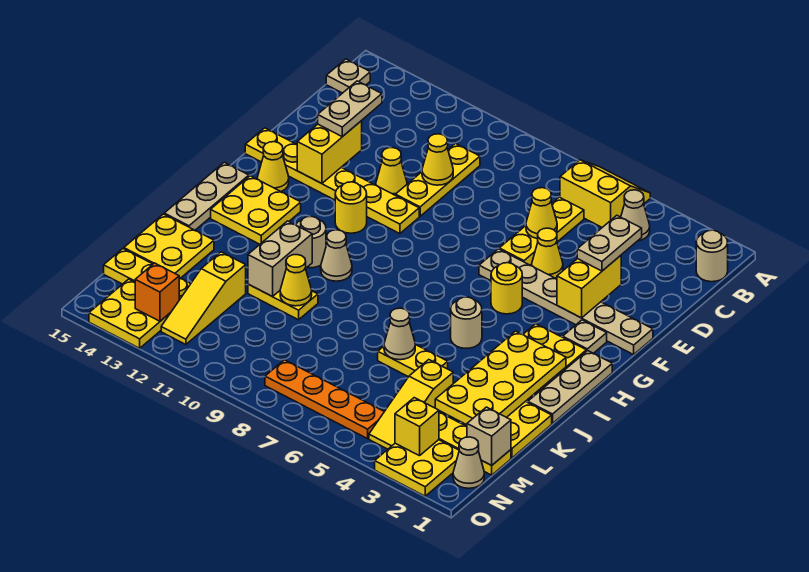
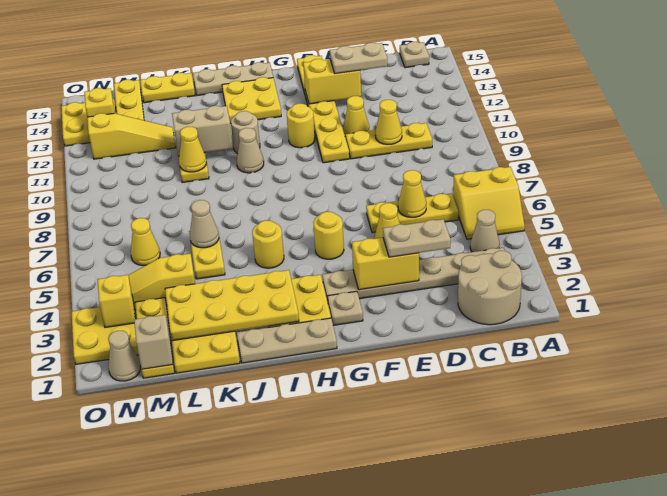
yellow 2x2 slope [560,160,650,227] -> yellow 2x2 slope turned to [453,167,525,239]
tan 1x1 round brick [696,230,728,282] -> tan 2x2 round brick [458,251,522,325]
tan 1x6 plate [479,249,653,355] -> tan 1x6 plate turned to [322,248,505,302]
yellow 1x1 cone [257,142,289,191] -> yellow 1x1 cone moved to [131,218,160,266]
tan 1x1 round brick [451,297,482,348] -> yellow 1x1 round brick [252,220,284,268]
yellow 2x2 plate [124,214,214,278] -> yellow 1x2 plate [140,73,195,103]
yellow 1x3 slope [161,252,246,345] -> yellow 1x3 slope turned to [87,113,176,159]
orange 1x4 plate [265,360,384,439] -> none
orange 1x1 brick [135,263,179,321] -> yellow 1x1 brick [84,88,115,117]

